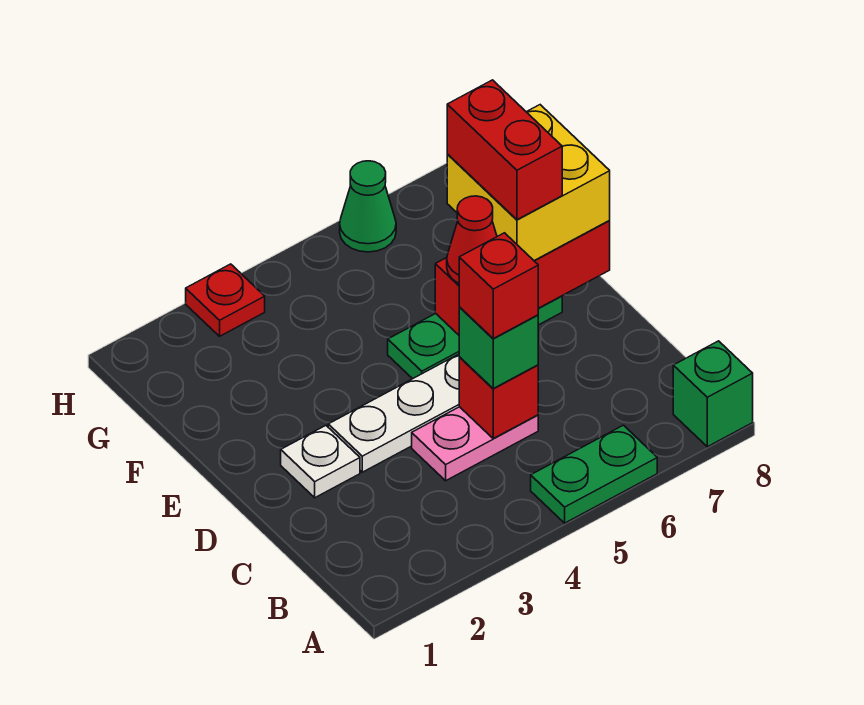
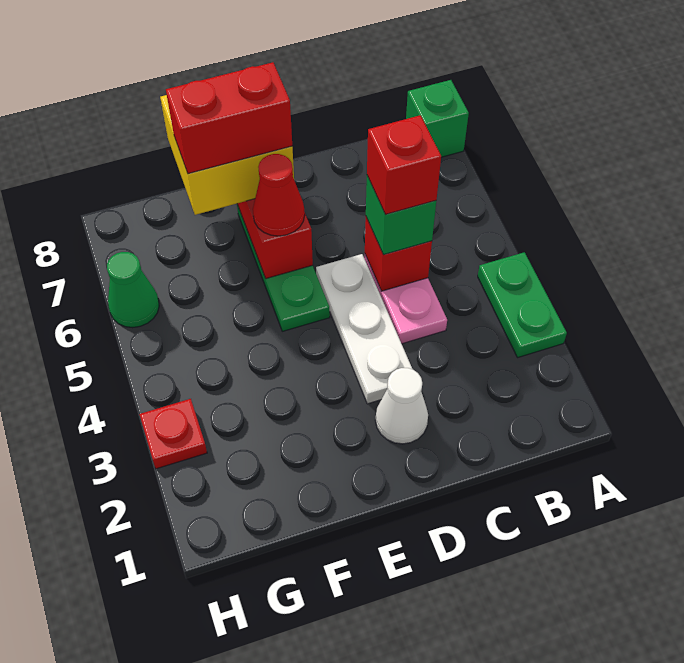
green 1x2 plate [531,425,657,523] -> green 1x2 plate moved to [478,252,567,357]
white 1x1 plate [281,425,360,498] -> white 1x1 cone [375,368,428,444]

